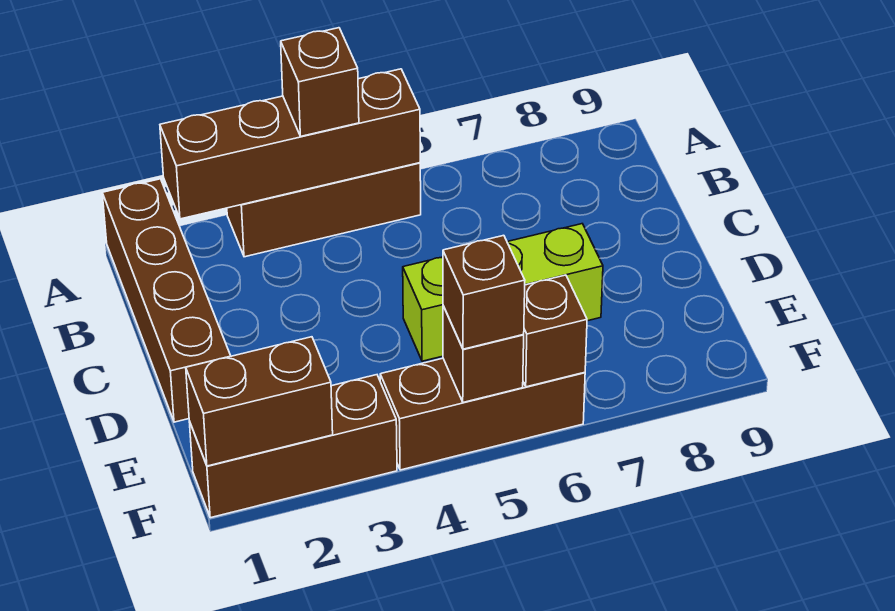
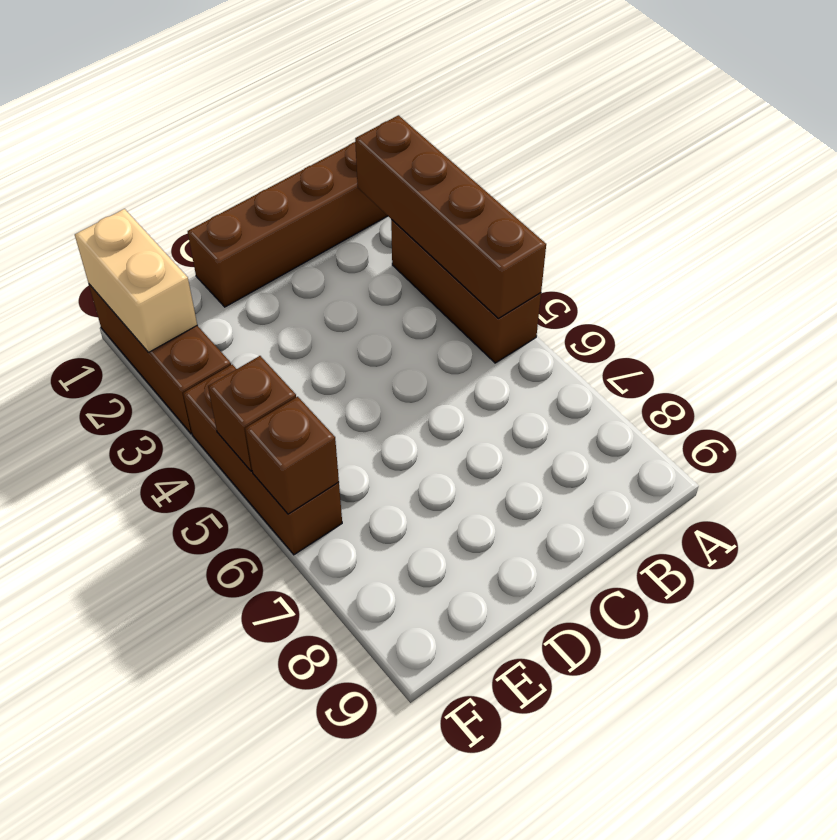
brown 1x1 brick [281,28,359,136] -> none
lime 1x3 brick [403,224,603,361] -> none
brown 1x2 brick [186,337,333,466] -> tan 1x2 brick [75,209,197,352]
brown 1x1 brick [443,235,525,349] -> none

